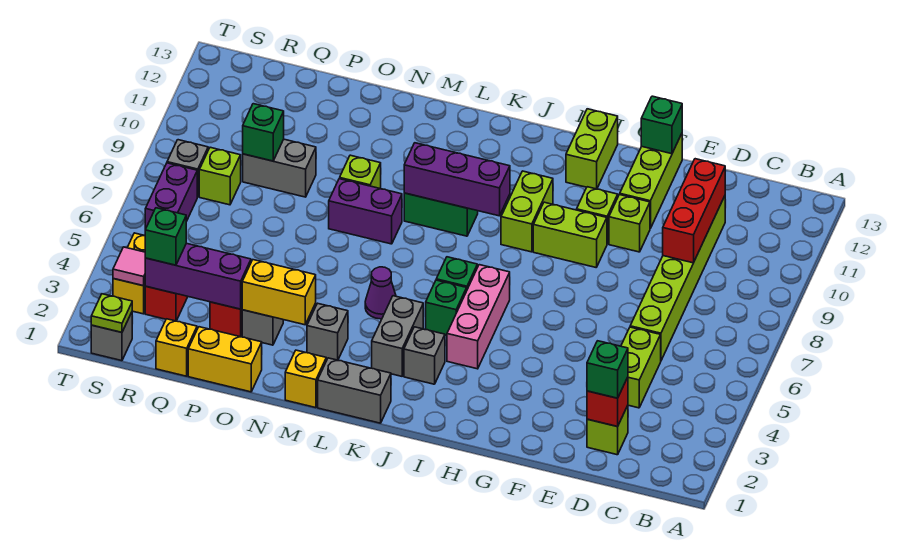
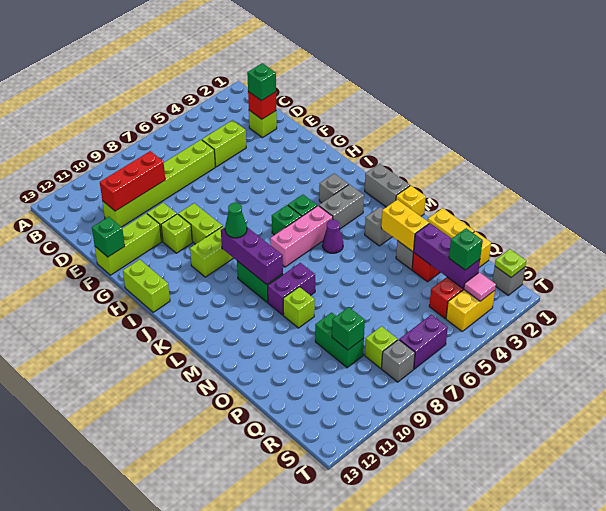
lime 1x2 brick [566,109,618,189] -> lime 1x2 brick turned to [123,259,170,312]
pink 1x3 brick [447,265,510,369] -> pink 1x3 brick moved to [270,206,333,267]
none -> green 1x1 cone [225,203,247,238]
purple 1x2 brick [329,179,402,244] -> purple 1x2 brick turned to [268,263,315,315]
grey 1x2 brick [243,139,316,197] -> green 1x2 brick [315,313,364,368]

